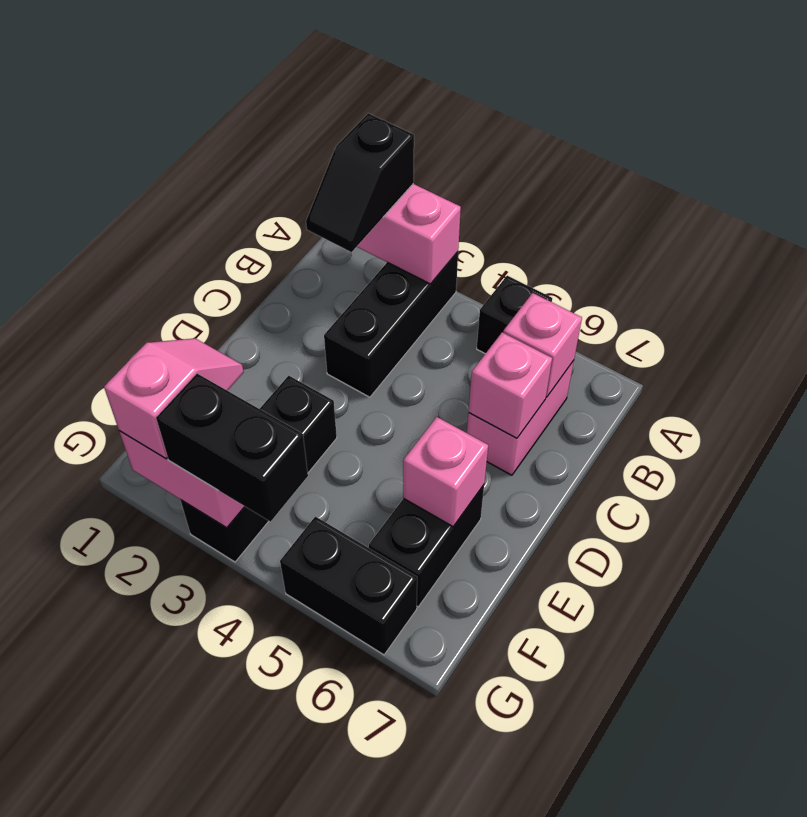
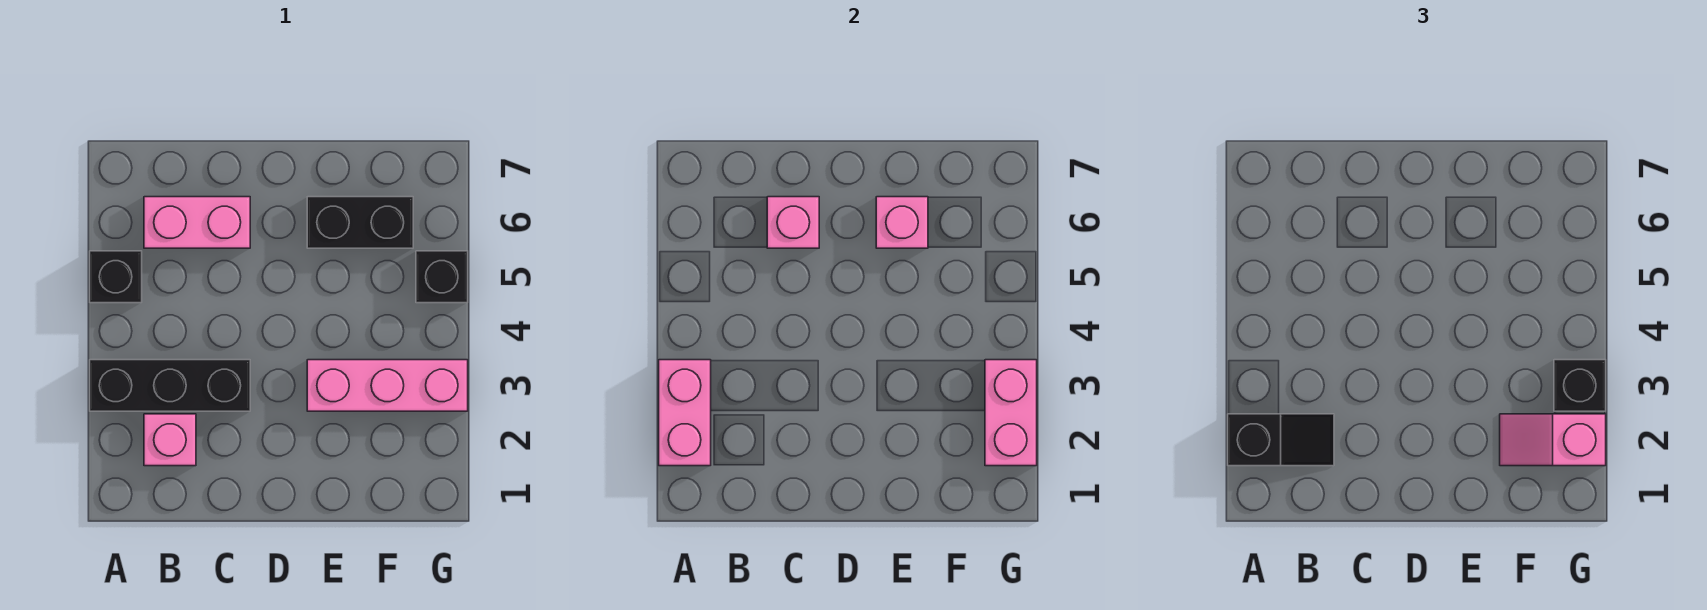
pink 1x1 brick [503,293,582,397] -> pink 1x1 brick moved to [144,414,196,466]
black 1x3 brick [181,376,337,562] -> pink 1x3 brick [307,360,468,411]
black 1x2 brick [156,374,308,522] -> black 1x1 brick [1554,360,1606,411]
black 1x2 brick [280,516,417,655] -> black 1x1 brick [416,251,468,303]

